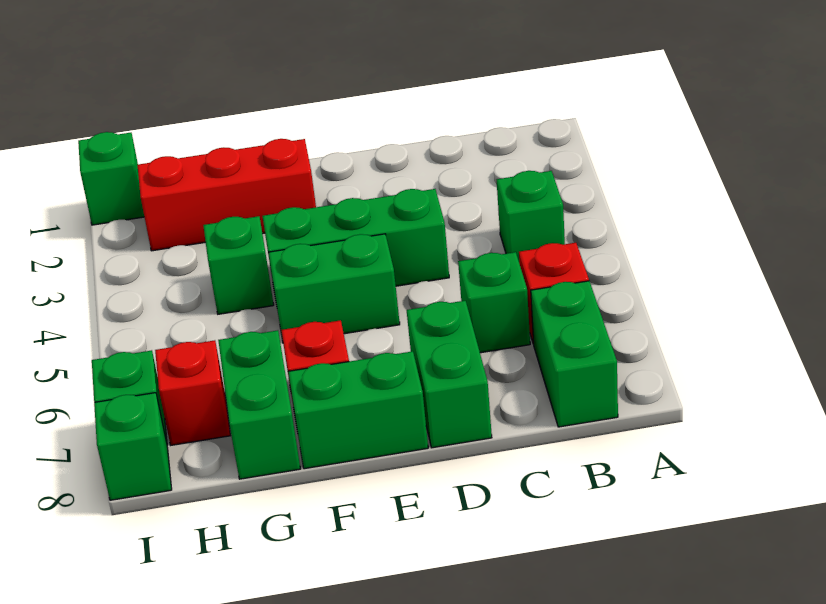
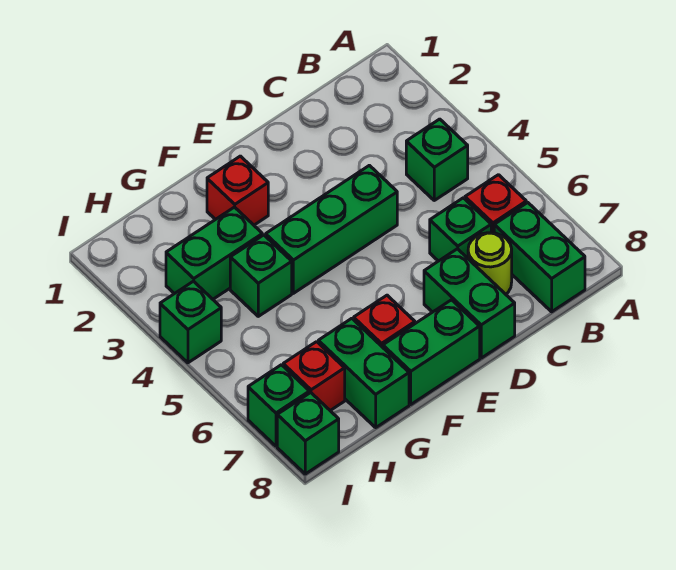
none -> lime 1x1 round brick [468,233,512,294]
green 1x2 brick [268,234,400,341] -> green 1x2 brick moved to [166,207,262,299]
red 1x3 brick [137,139,316,251] -> red 1x1 brick [207,156,268,225]
green 1x1 brick [78,132,144,225] -> green 1x1 brick moved to [160,281,221,363]

